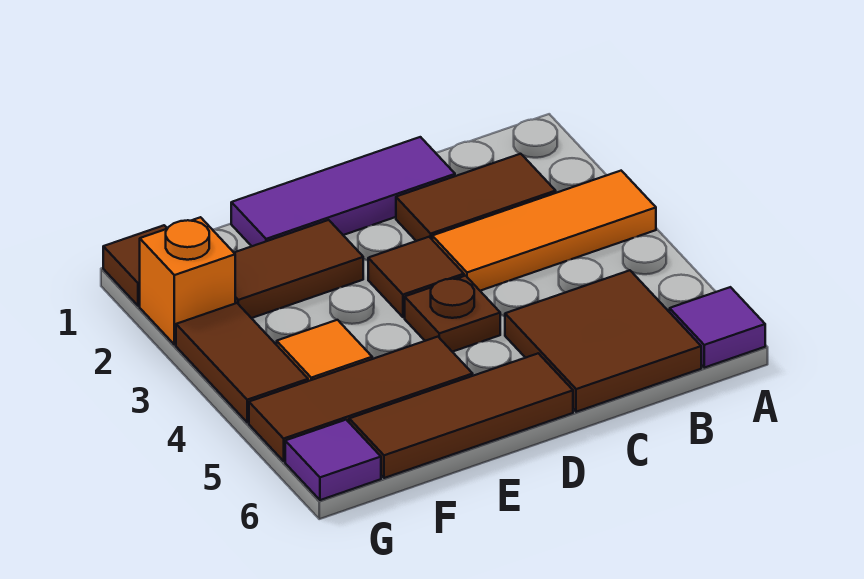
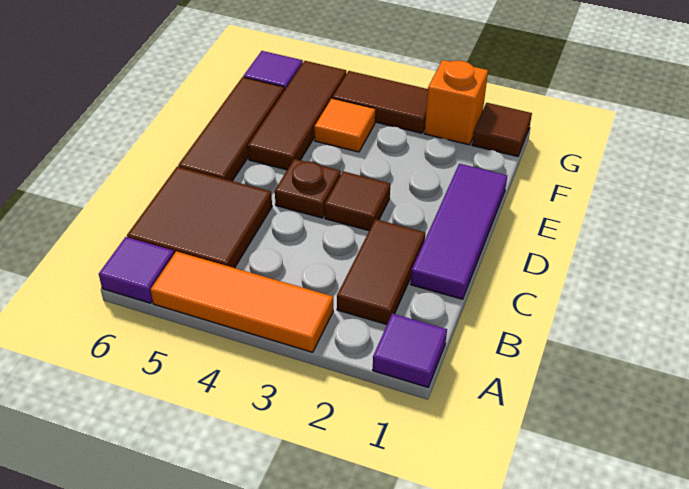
none -> purple 1x1 tile [373,313,447,387]
orange 1x3 tile [432,171,656,291] -> orange 1x3 tile turned to [151,251,333,352]
brown 1x2 tile [234,220,363,318] -> none

